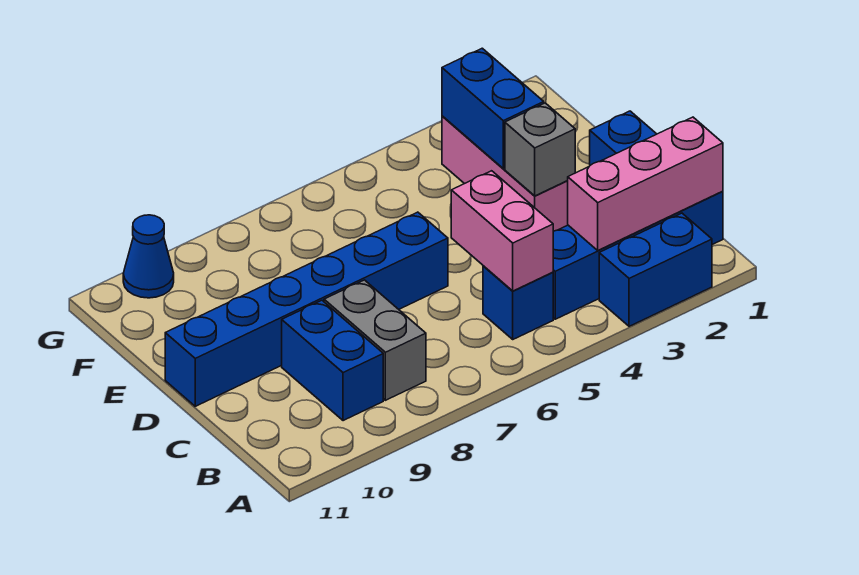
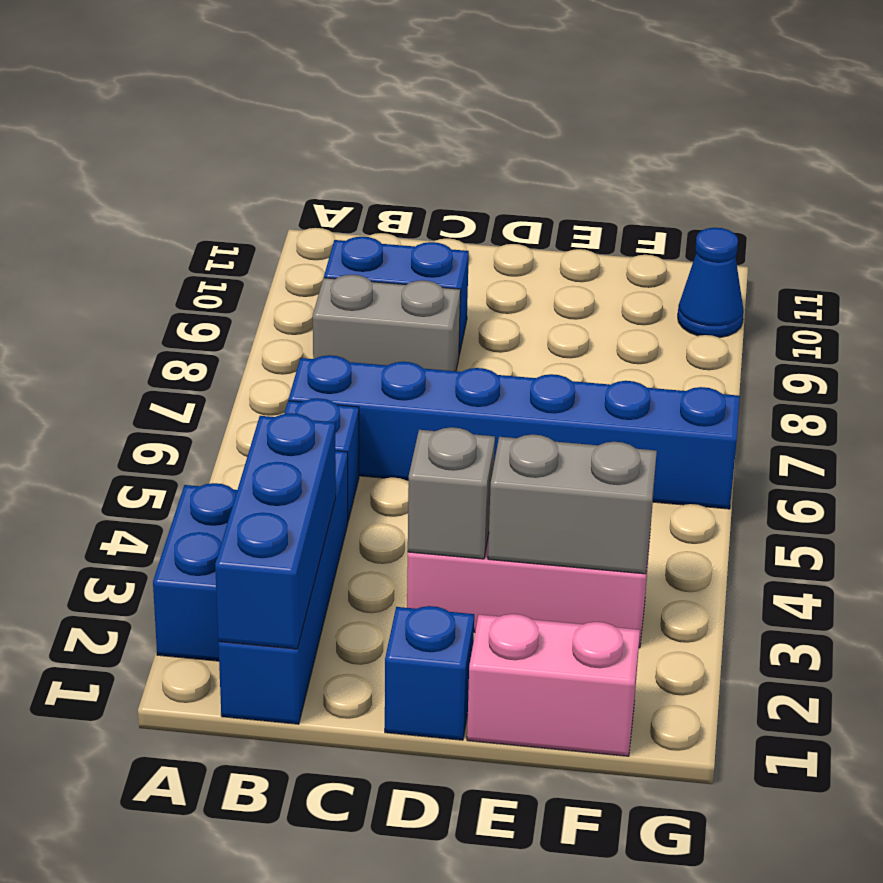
pink 1x3 brick [568,117,723,250] -> blue 1x3 brick [215,413,336,649]
pink 1x2 brick [451,171,553,291] -> pink 1x2 brick moved to [467,614,640,756]
blue 1x6 brick [165,212,448,406] -> blue 1x6 brick turned to [289,355,740,509]
blue 1x2 brick [442,48,544,169] -> grey 1x2 brick [488,434,657,574]

